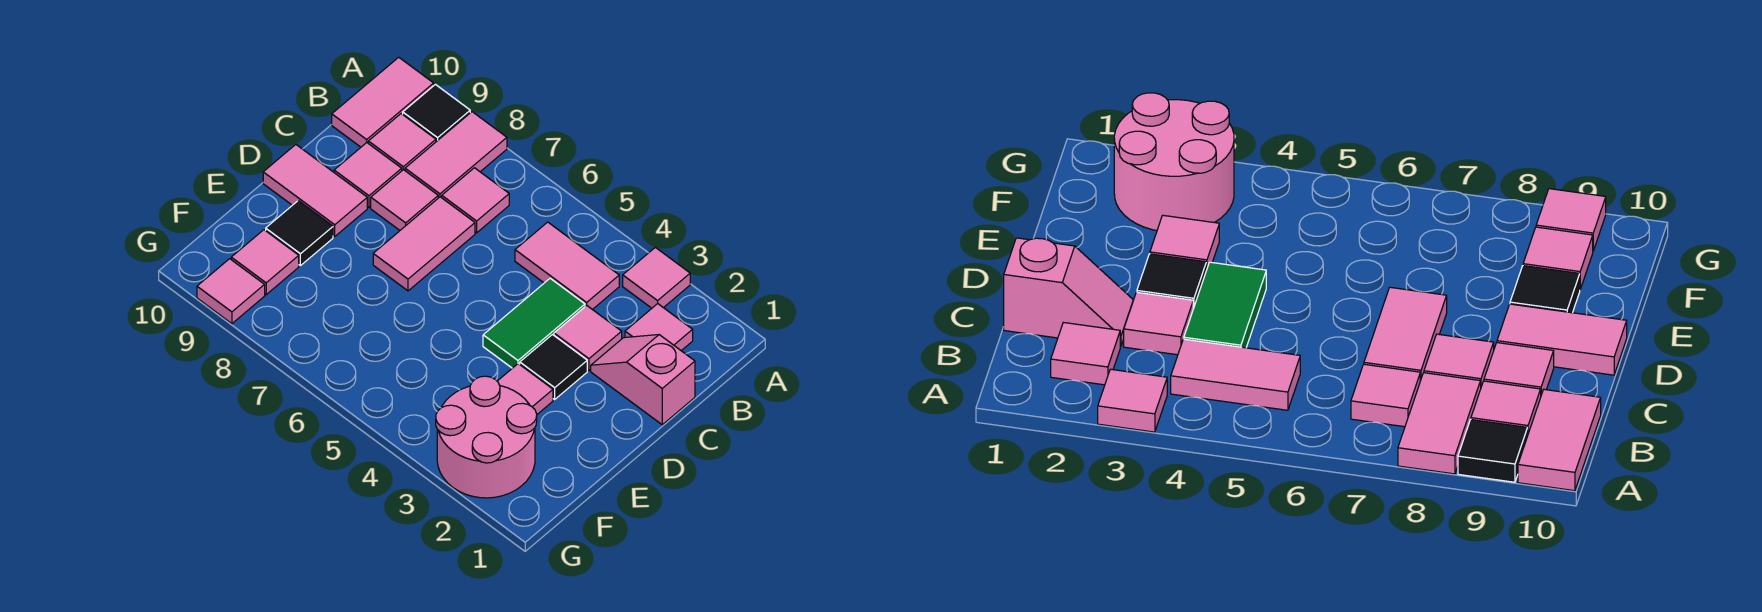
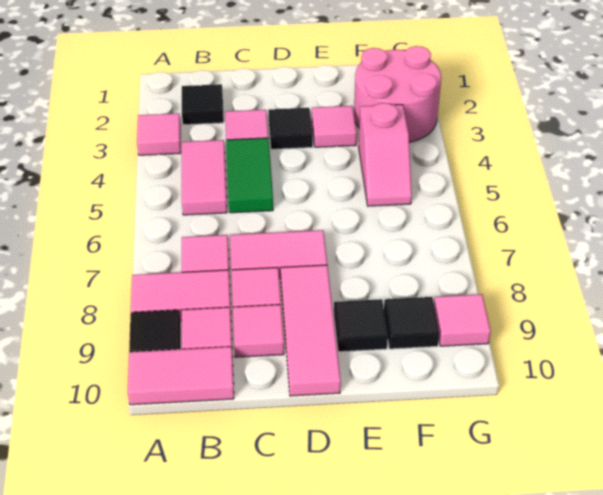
pink 1x1 tile [625,304,693,351] -> black 1x1 tile [182,84,224,125]
pink 1x2 slope [591,335,695,425] -> pink 1x2 slope moved to [358,103,412,206]
green 1x2 tile [483,278,585,368] -> green 1x2 tile turned to [226,138,273,213]
pink 1x2 tile [263,145,367,236] -> pink 1x3 tile [281,265,341,396]
pink 1x1 tile [231,230,299,295] -> black 1x1 tile [384,297,439,349]

